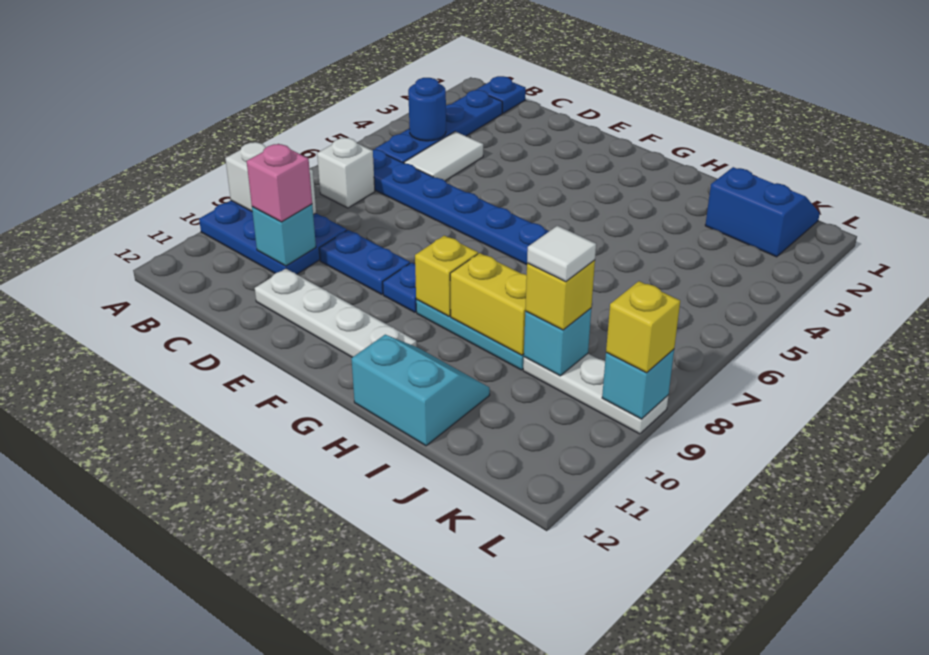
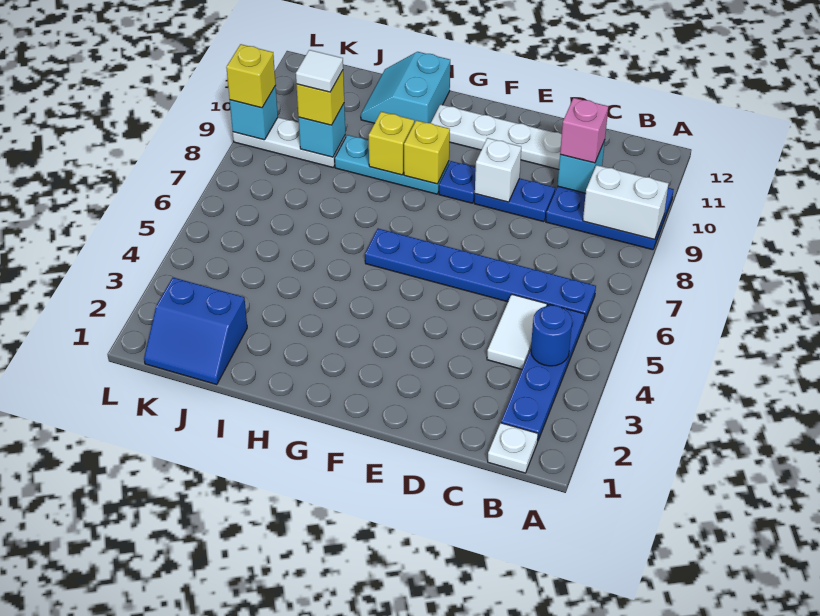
blue 1x1 plate [477,76,526,113] -> white 1x1 plate [488,423,538,473]
white 1x1 brick [317,137,375,208] -> white 1x1 brick moved to [475,138,521,202]
yellow 1x2 brick [450,253,527,355] -> yellow 1x1 brick [369,112,414,175]
cyan 2x2 slope [351,335,490,446] -> cyan 2x2 slope turned to [361,52,450,123]

